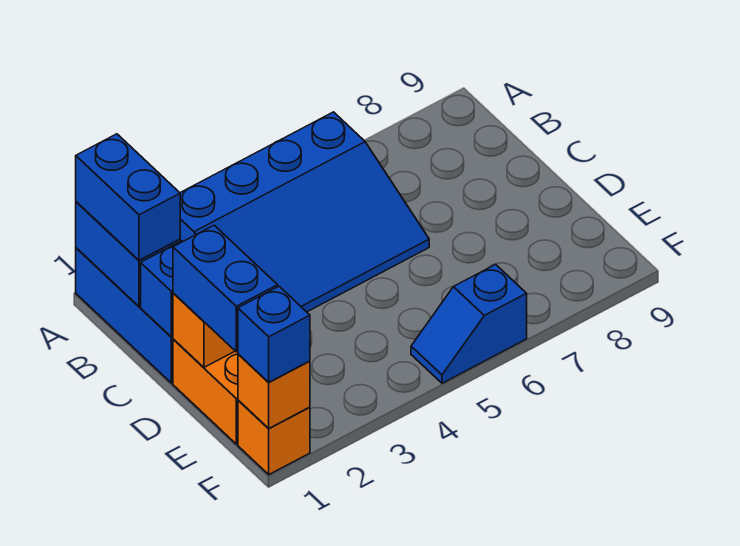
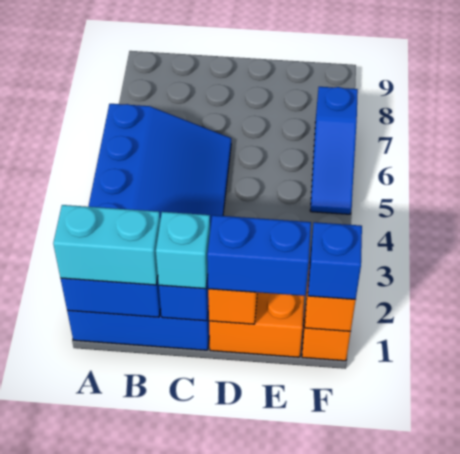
blue 1x2 brick [76,134,180,261] -> cyan 1x2 brick [53,205,160,285]
none -> cyan 1x1 brick [156,212,210,289]
blue 1x2 slope [411,264,527,383] -> blue 1x3 slope [310,87,358,214]

